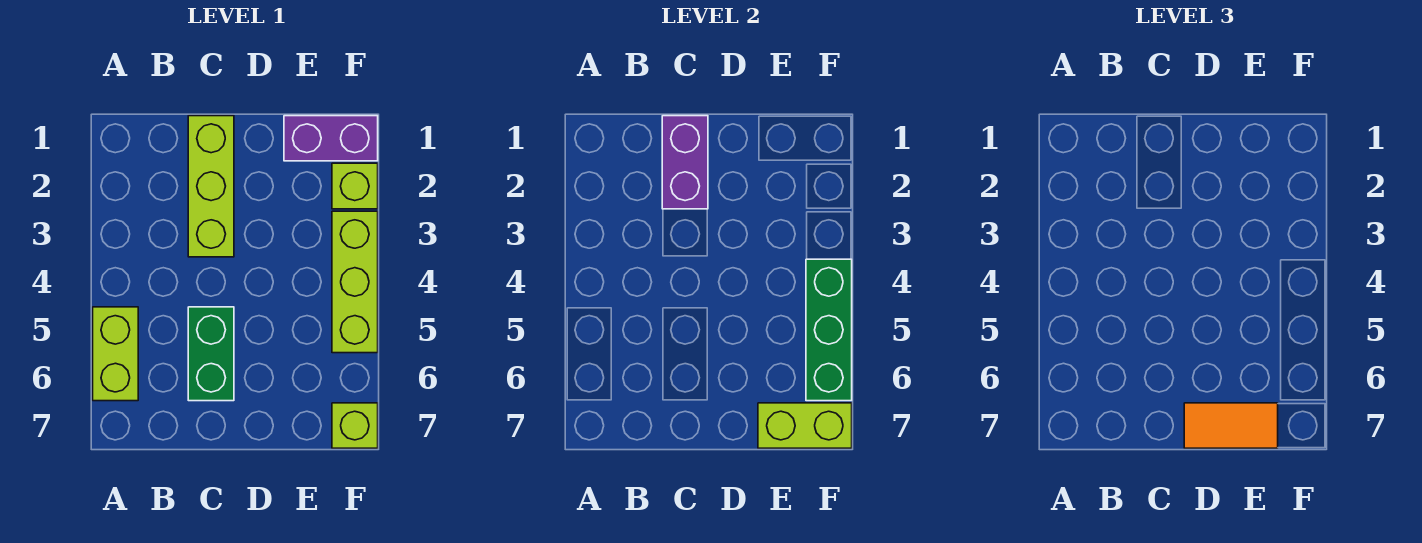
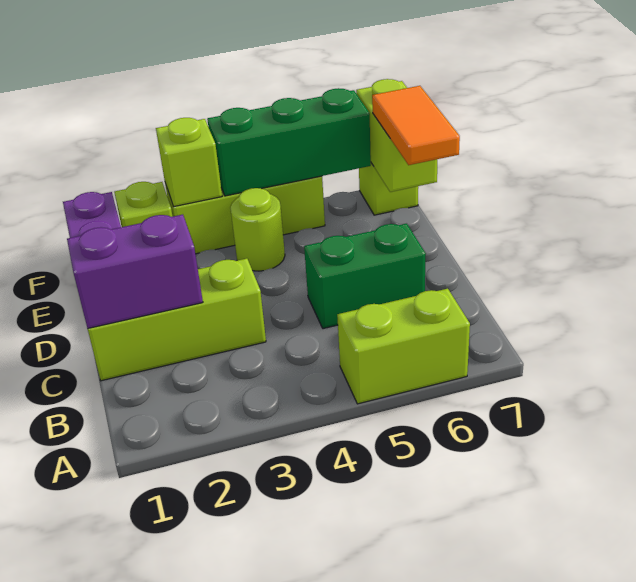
none -> lime 1x1 round brick [230,188,285,271]
none -> lime 1x1 brick [156,118,222,207]

